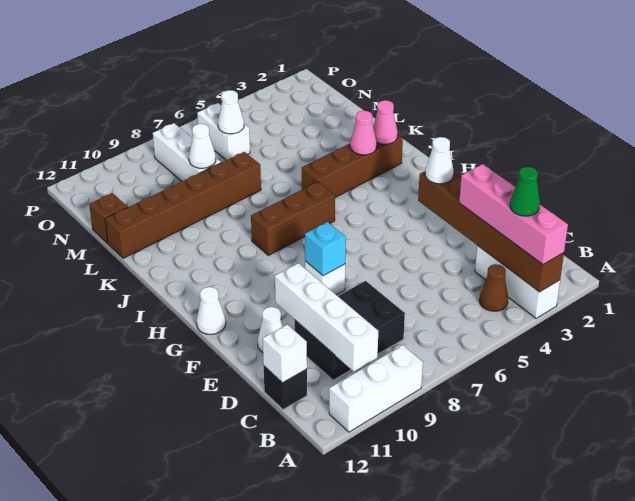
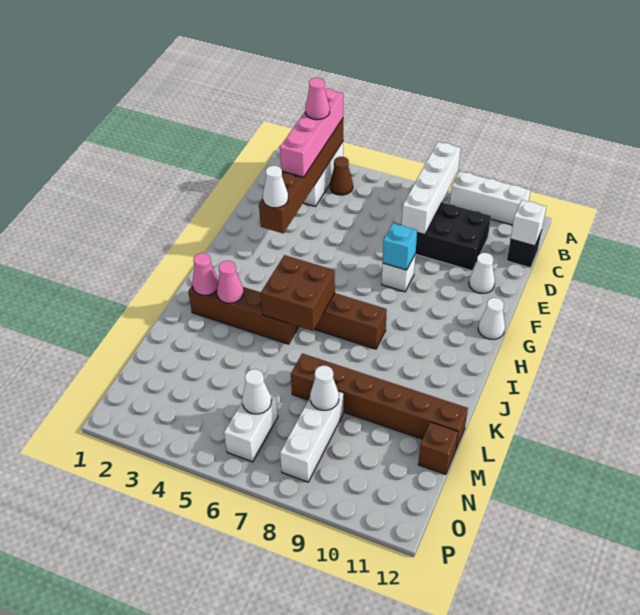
green 1x1 cone [510,167,540,216] -> pink 1x1 cone [305,78,330,120]
white 1x4 brick [275,263,378,371] -> white 1x4 brick moved to [402,142,461,235]
none -> brown 2x2 brick [261,255,335,331]

